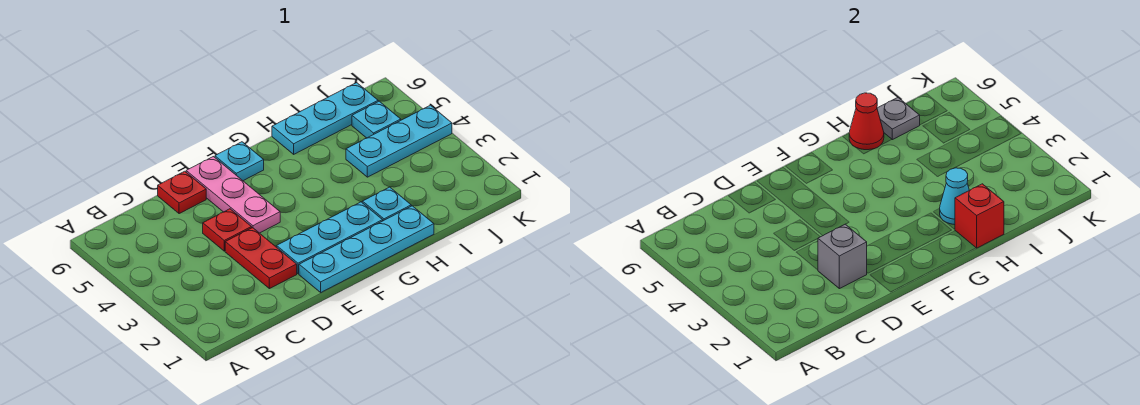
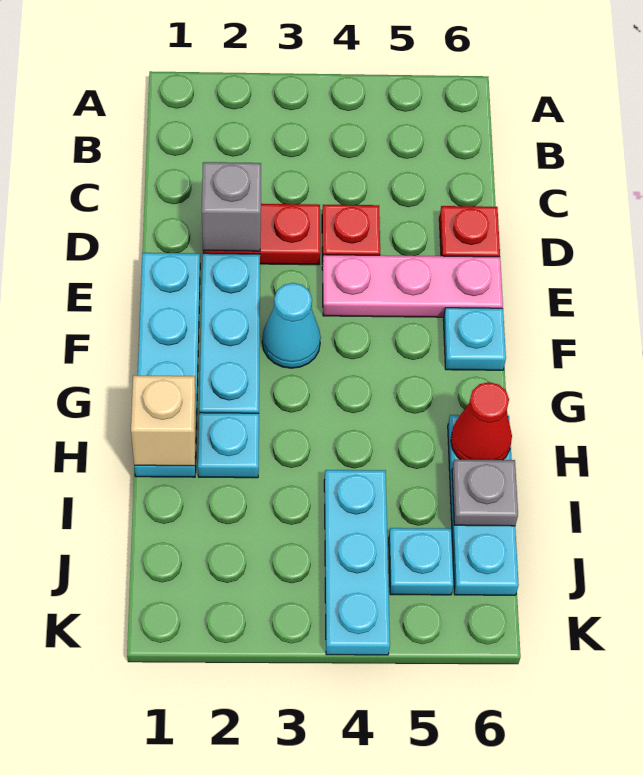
red 1x1 brick [955,184,1004,248] -> tan 1x1 brick [131,375,196,466]
cyan 1x1 cone [940,168,969,225] -> cyan 1x1 cone moved to [262,283,321,368]

